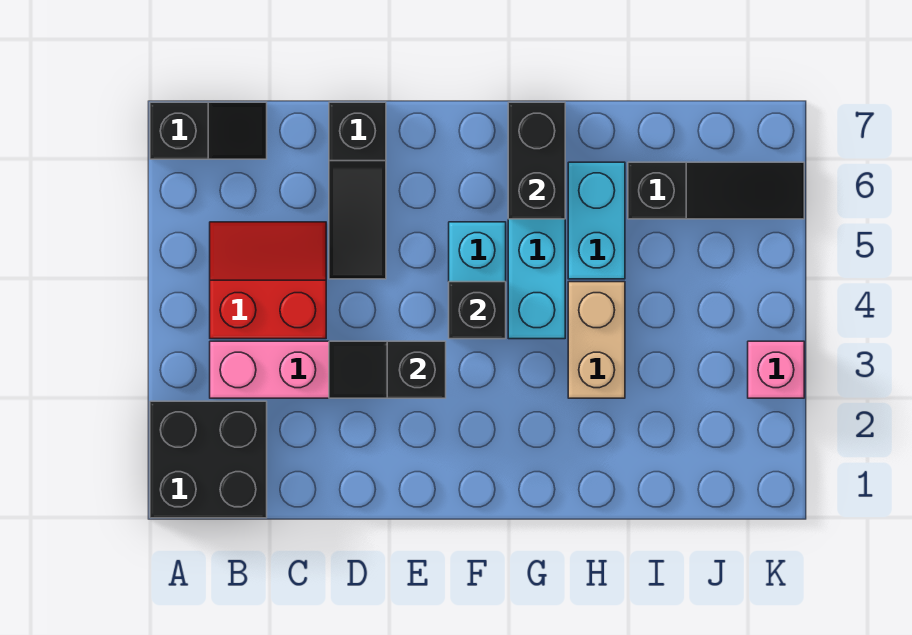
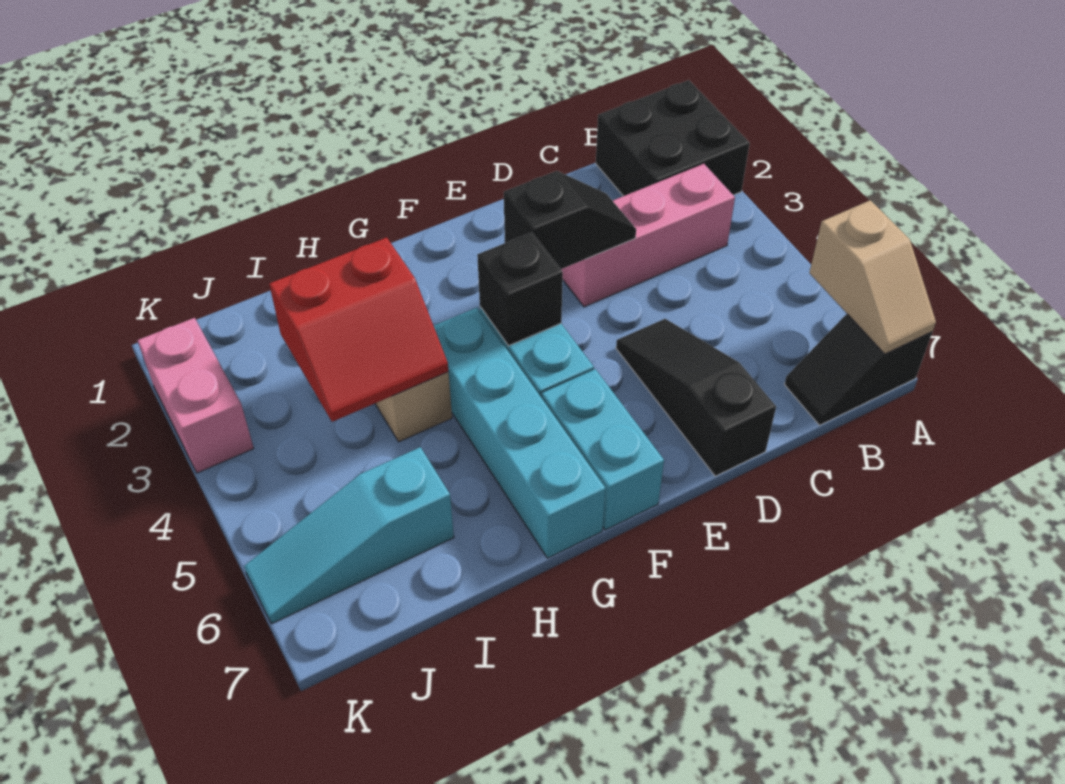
none -> tan 1x2 slope [809,200,936,354]
red 2x2 slope [210,222,326,339] -> red 2x2 slope moved to [269,237,448,422]
black 1x2 brick [508,102,565,219] -> none
cyan 1x2 brick [568,162,625,279] -> cyan 1x2 brick moved to [542,369,664,530]
black 1x3 slope [628,162,804,219] -> cyan 1x3 slope [244,447,454,624]
pink 1x1 brick [748,341,804,398] -> pink 1x2 brick [137,318,254,473]

